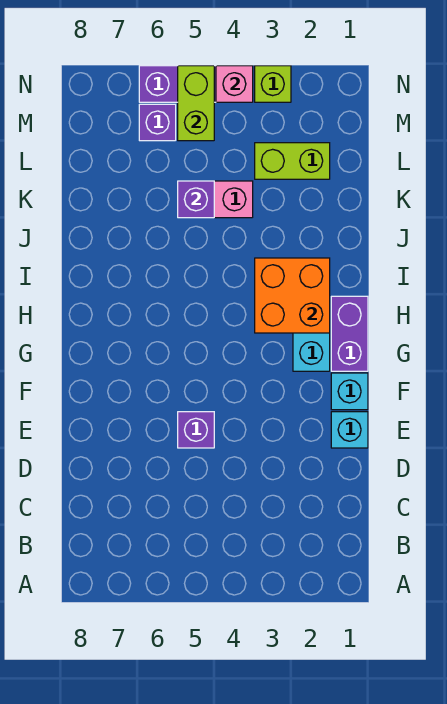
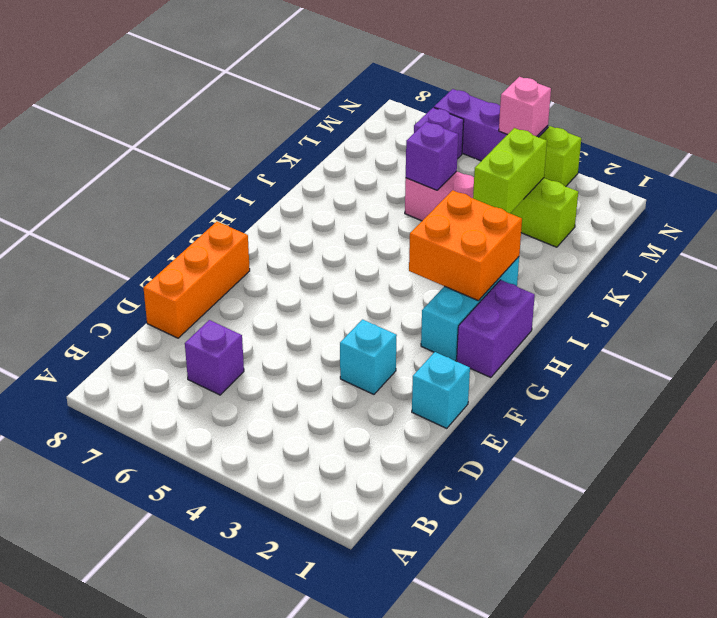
none -> orange 1x3 brick [144,222,250,338]
purple 1x1 brick [178,412,214,448] -> purple 1x1 brick moved to [185,320,244,395]
cyan 1x1 brick [331,373,368,410] -> cyan 1x1 brick moved to [340,320,397,394]
lime 1x2 brick [178,66,214,141] -> lime 1x2 brick moved to [473,128,547,213]

